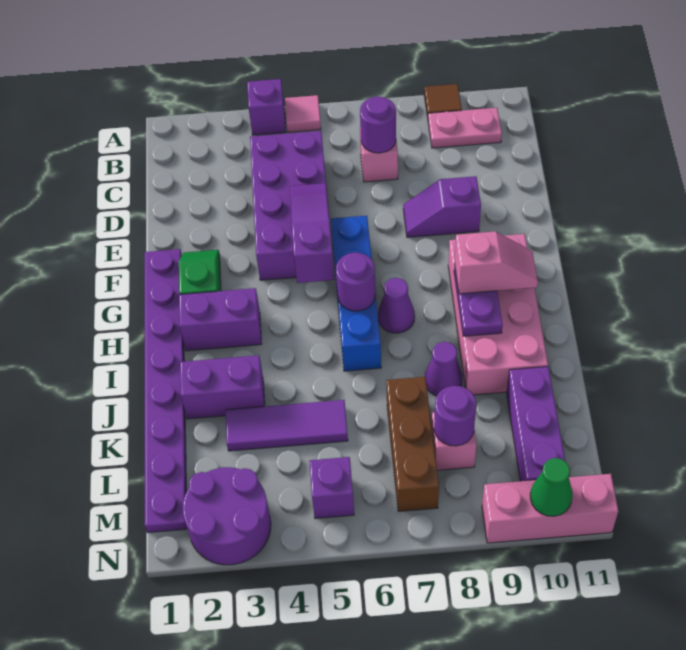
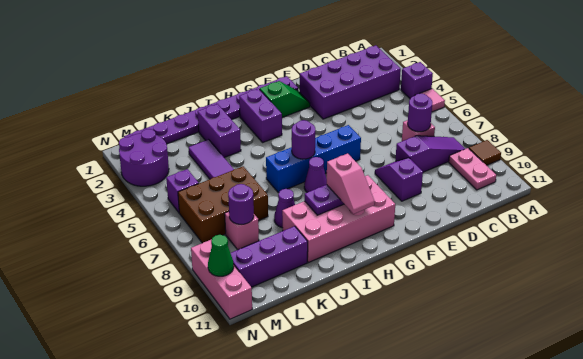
purple 2x4 brick [250,131,326,280] -> purple 2x4 brick moved to [300,45,401,119]
purple 1x3 slope [290,183,334,283] -> purple 1x3 slope moved to [395,136,465,172]
brown 1x3 brick [386,377,439,511] -> brown 2x3 brick [178,166,268,243]

